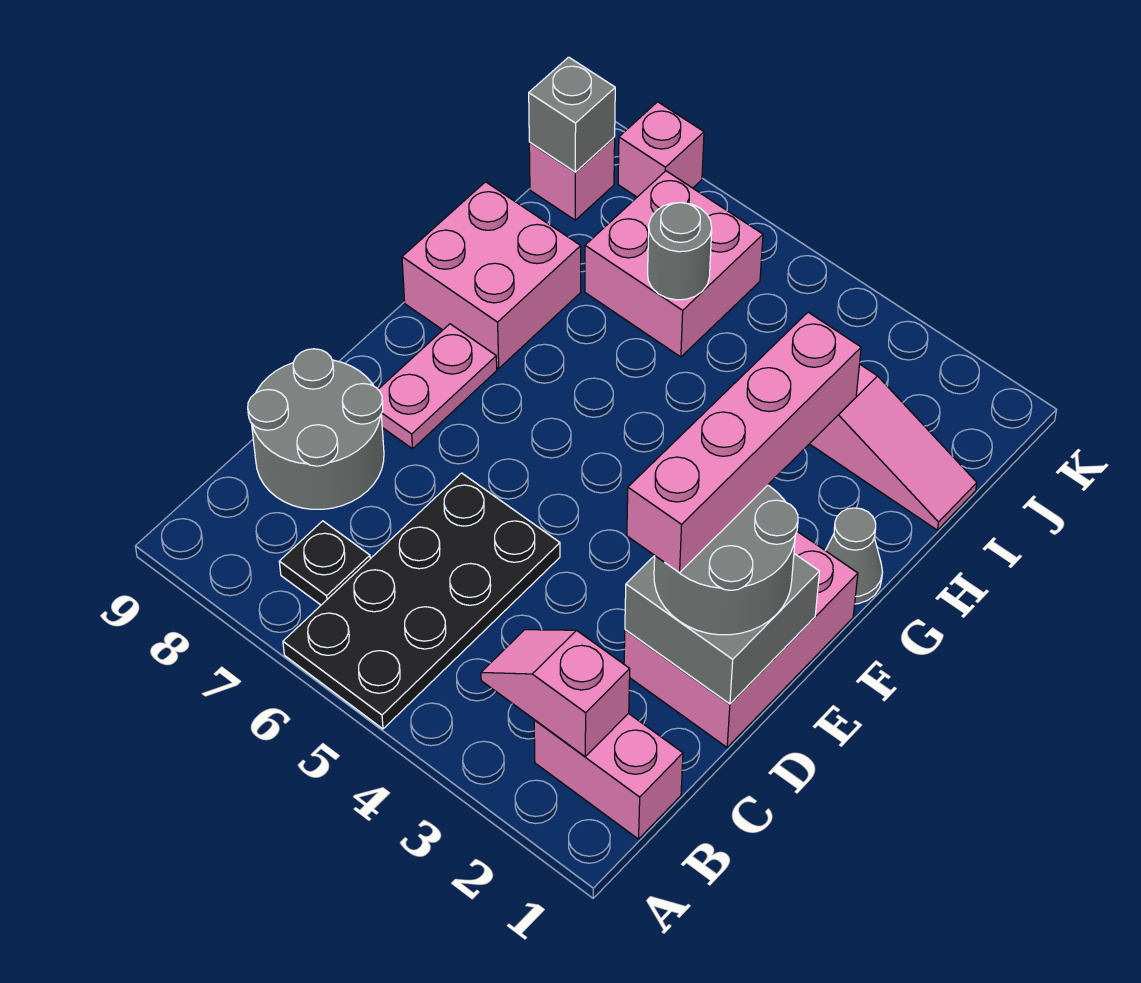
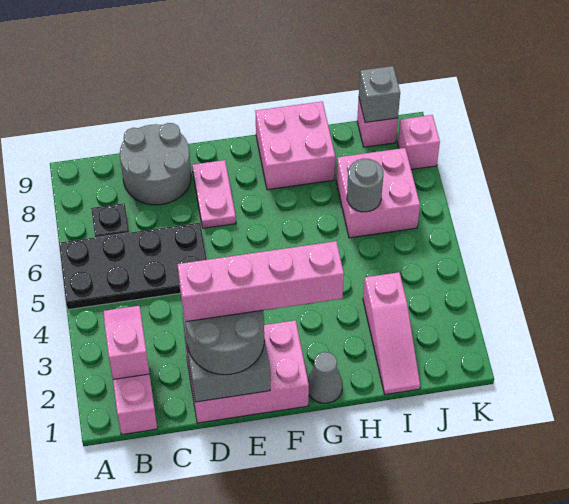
pink 1x2 plate [378,324,497,449] -> pink 1x2 plate turned to [192,160,236,228]

